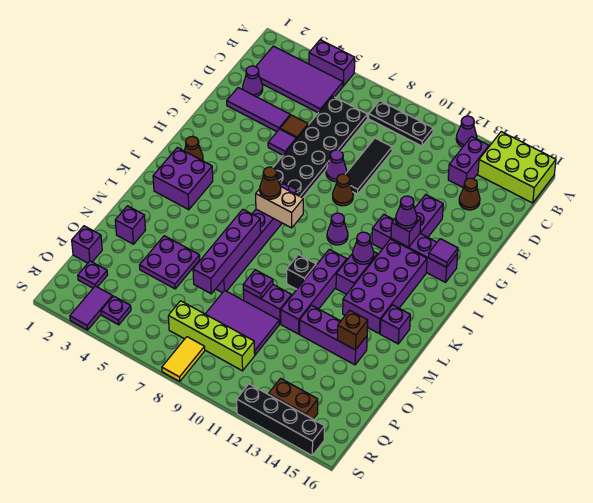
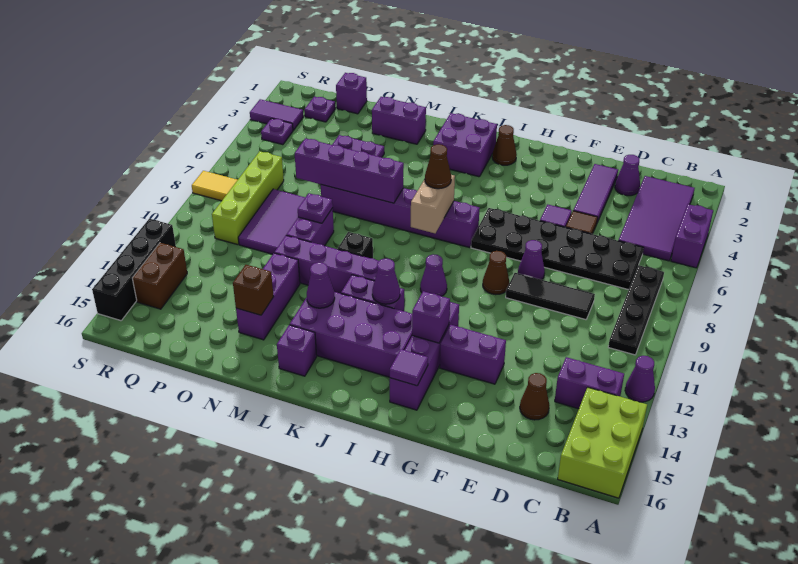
black 1x3 plate [369,101,433,146] -> black 1x4 plate [608,265,664,355]
purple 1x1 cone [396,196,417,228] -> purple 1x1 cone moved to [307,262,335,308]
purple 1x1 brick [115,206,145,244] -> purple 1x2 brick [372,97,426,144]

